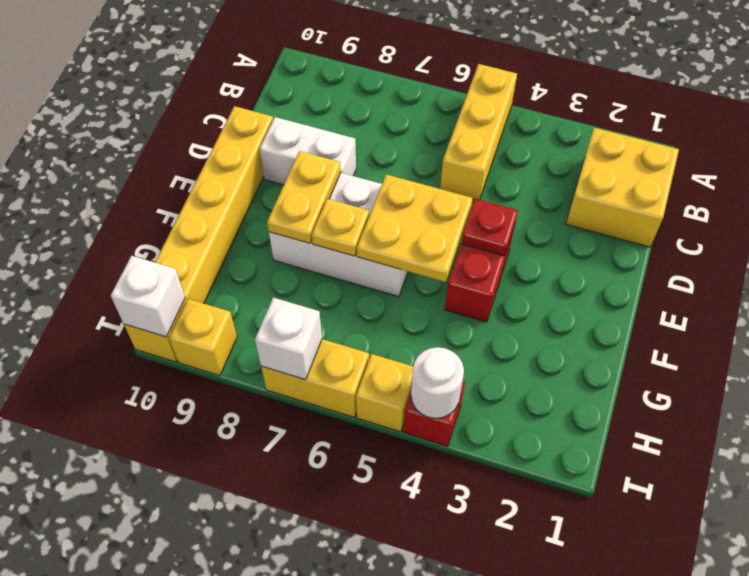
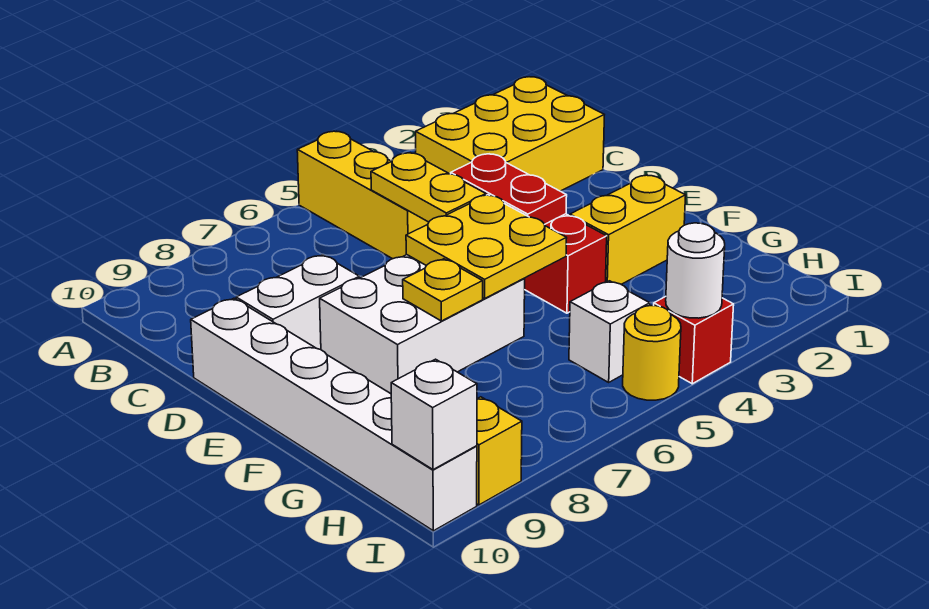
yellow 2x2 brick [566,128,679,247] -> yellow 2x3 brick [416,77,604,191]
yellow 1x6 brick [124,106,273,362] -> white 1x6 brick [191,298,477,531]
red 1x1 plate [461,199,518,256] -> red 1x2 plate [451,154,567,224]
yellow 1x2 plate [267,151,341,243] -> yellow 1x2 plate moved to [371,153,486,222]
yellow 1x1 brick [356,354,413,432] -> yellow 1x1 round brick [623,306,681,400]
yellow 1x2 brick [261,339,369,417] -> yellow 1x2 brick moved to [570,175,686,284]
white 1x1 brick [255,298,322,380] -> white 1x1 brick moved to [569,281,650,382]

